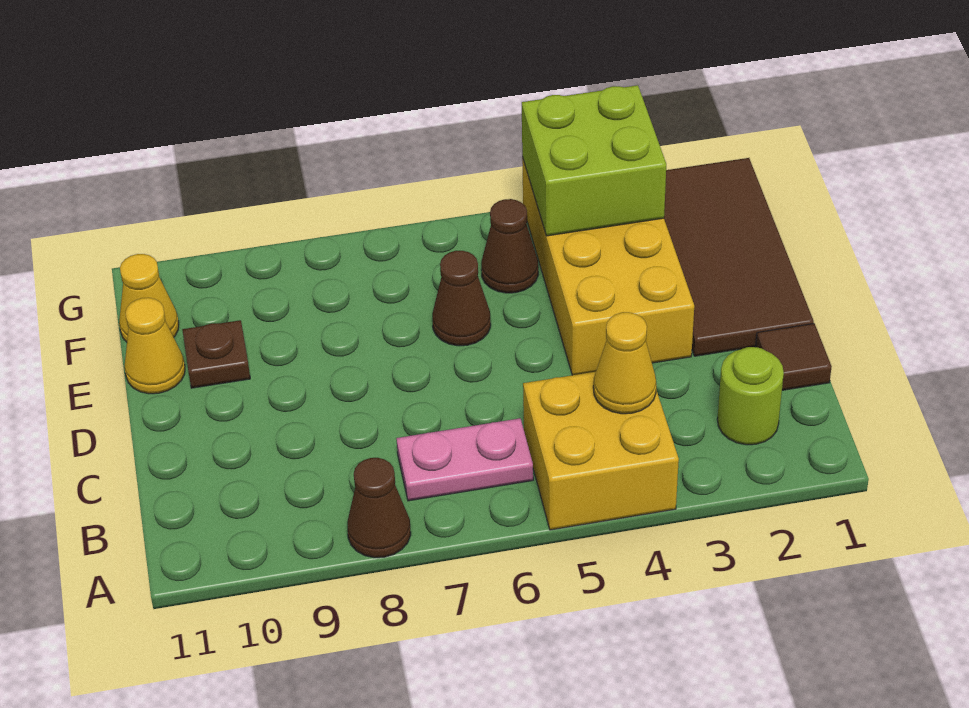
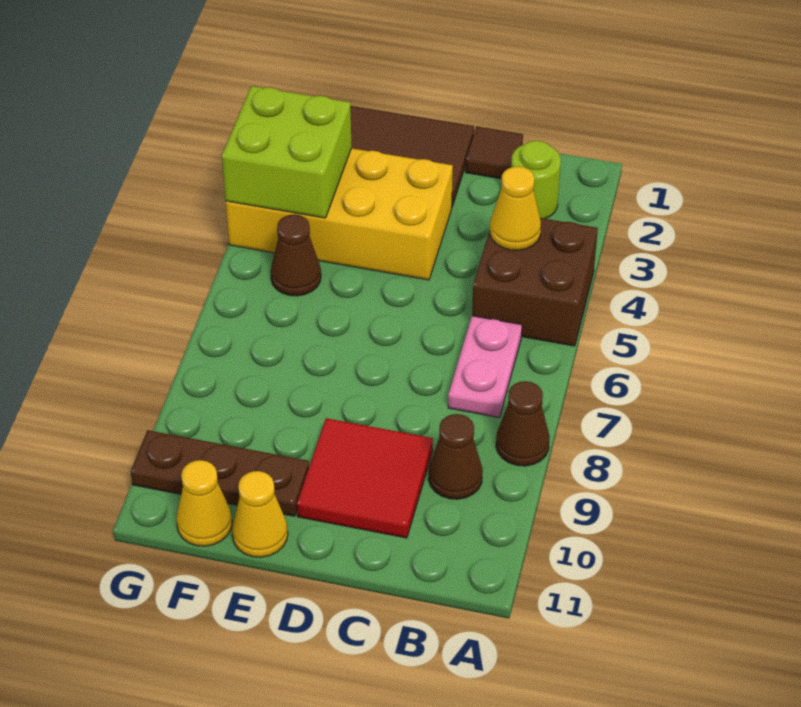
yellow 2x2 brick [523,372,679,530] -> brown 2x2 brick [472,218,598,346]
none -> red 2x2 tile [297,418,433,538]
brown 1x1 cone [432,251,491,346] -> brown 1x1 cone moved to [428,414,483,499]
brown 1x1 plate [182,320,250,388] -> brown 1x3 plate [131,430,309,516]

